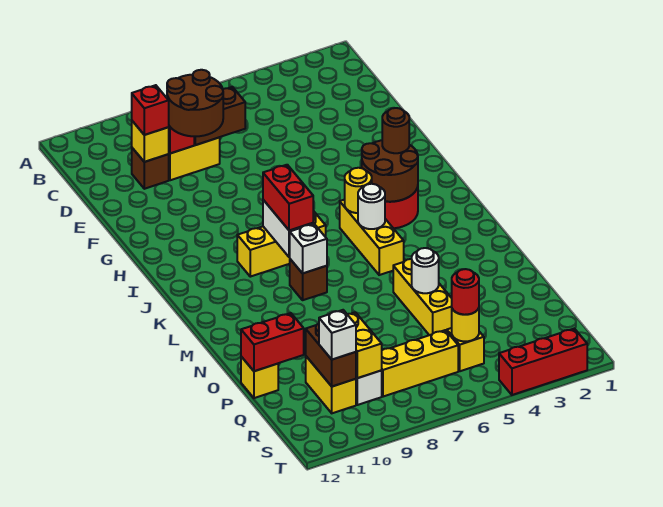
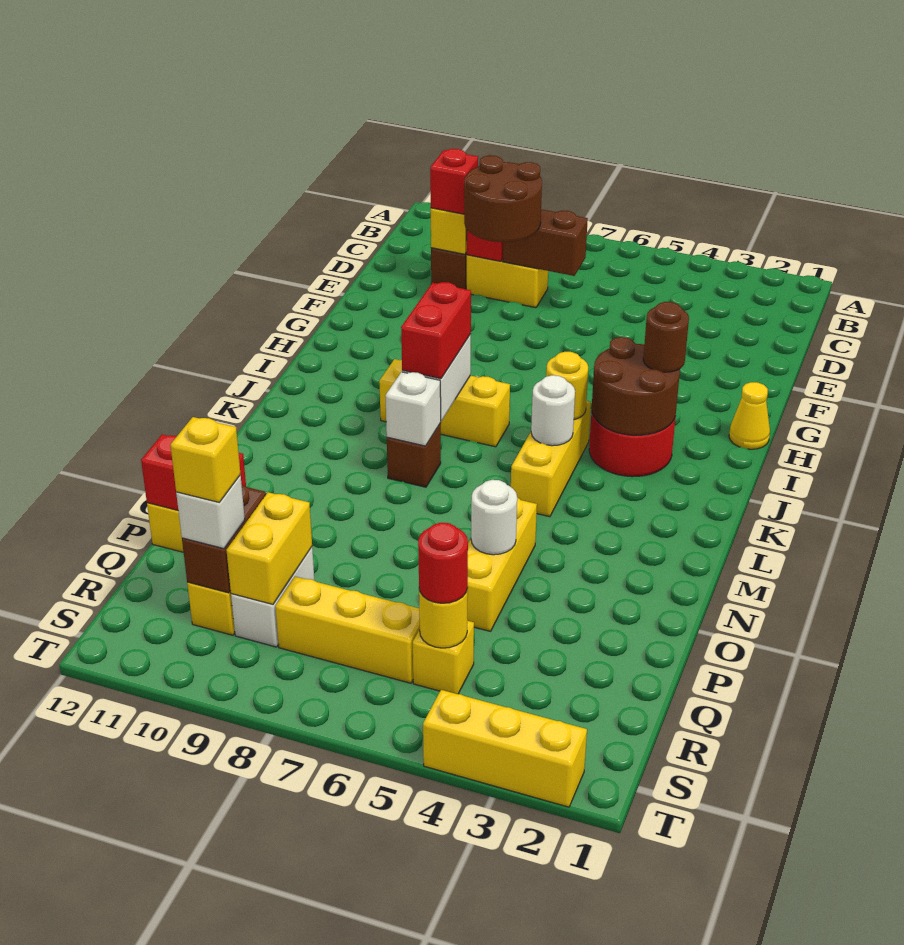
none -> yellow 1x1 cone [729,382,770,449]
none -> yellow 1x1 brick [170,417,240,502]
red 1x3 brick [499,329,587,395] -> yellow 1x3 brick [423,690,587,807]

